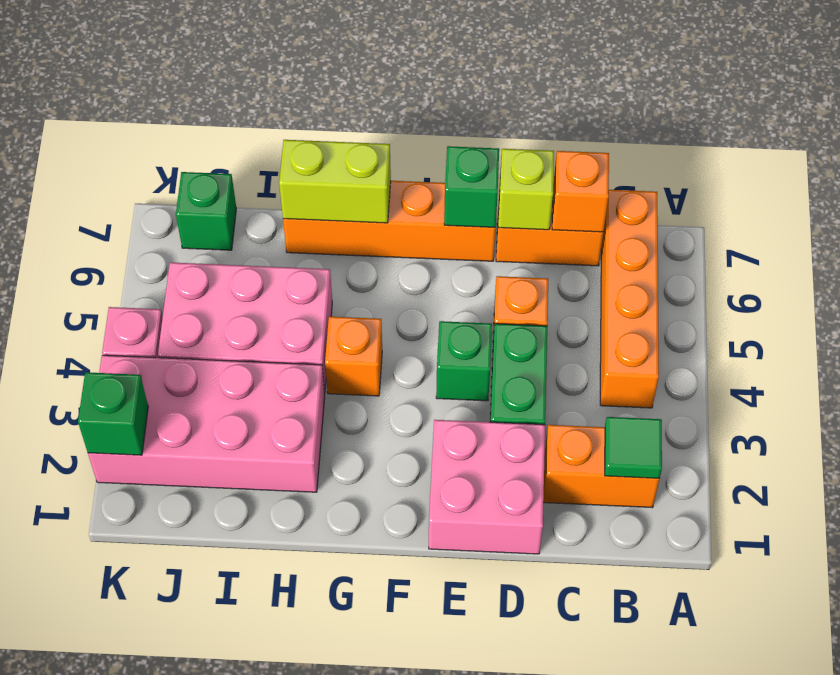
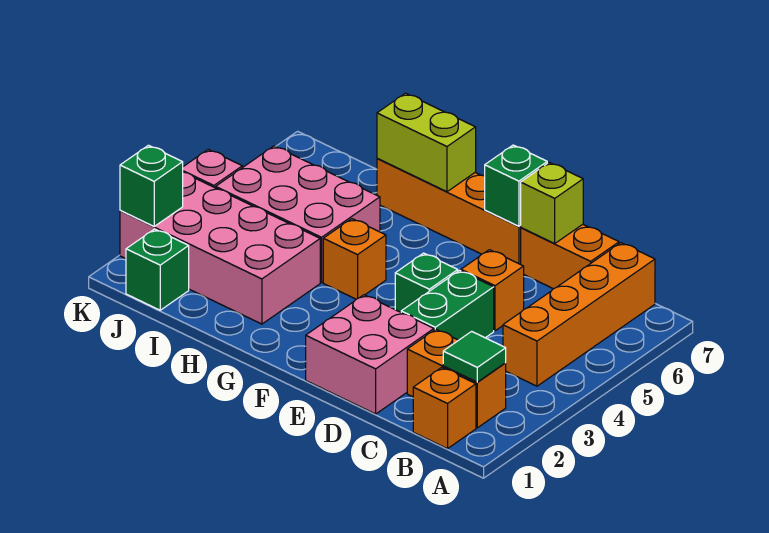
orange 1x1 brick [552,151,609,232] -> orange 1x1 brick moved to [413,368,476,449]
green 1x1 brick [176,172,236,250] -> green 1x1 brick moved to [126,229,189,310]

